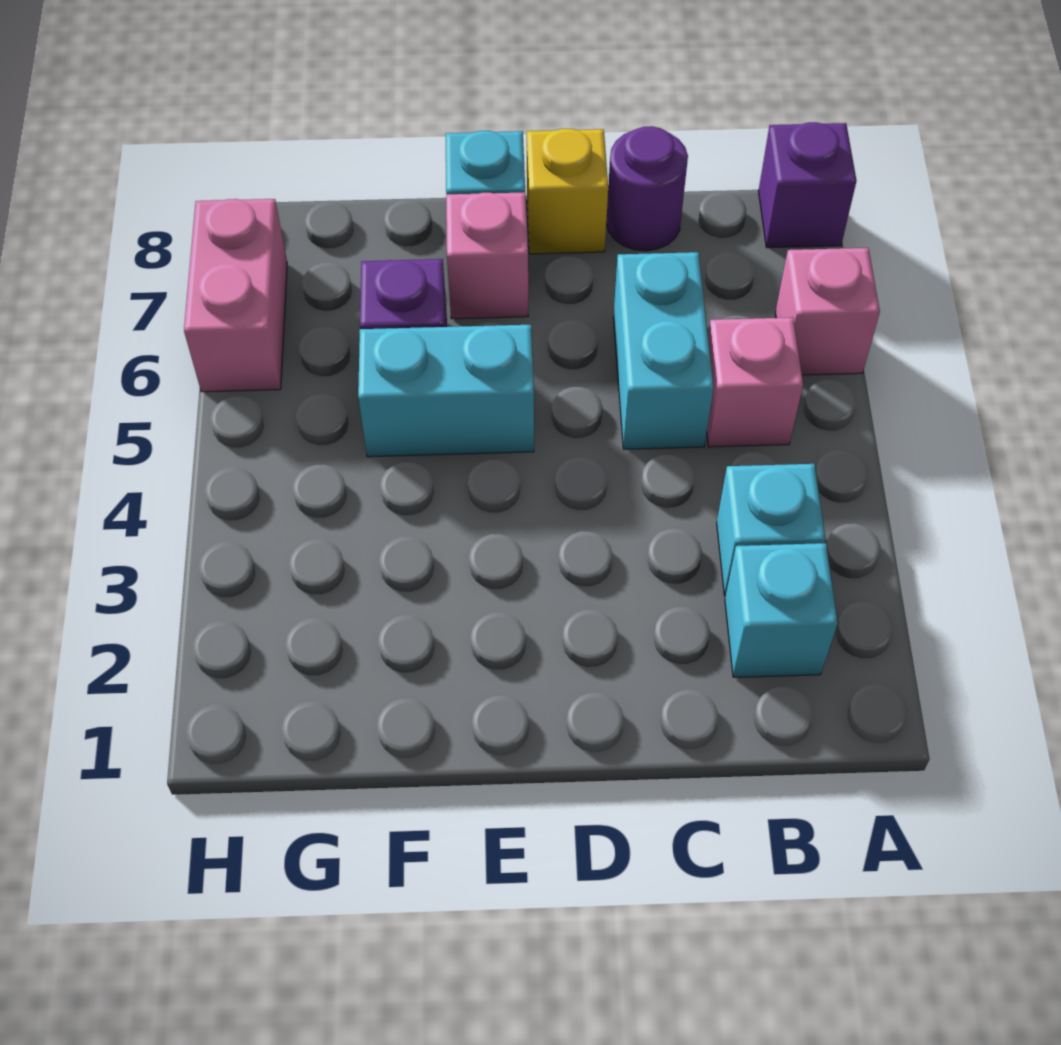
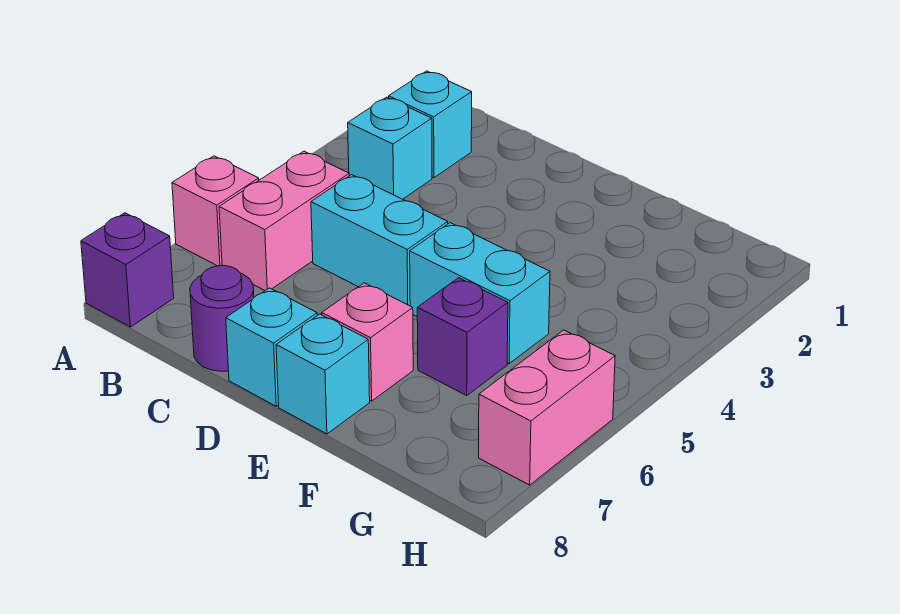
pink 1x1 brick [707,317,803,447] -> pink 1x2 brick [219,151,349,291]
cyan 1x2 brick [613,252,714,449] -> cyan 1x2 brick turned to [311,175,448,306]
yellow 1x1 brick [527,129,608,254] -> cyan 1x1 brick [226,288,317,406]

